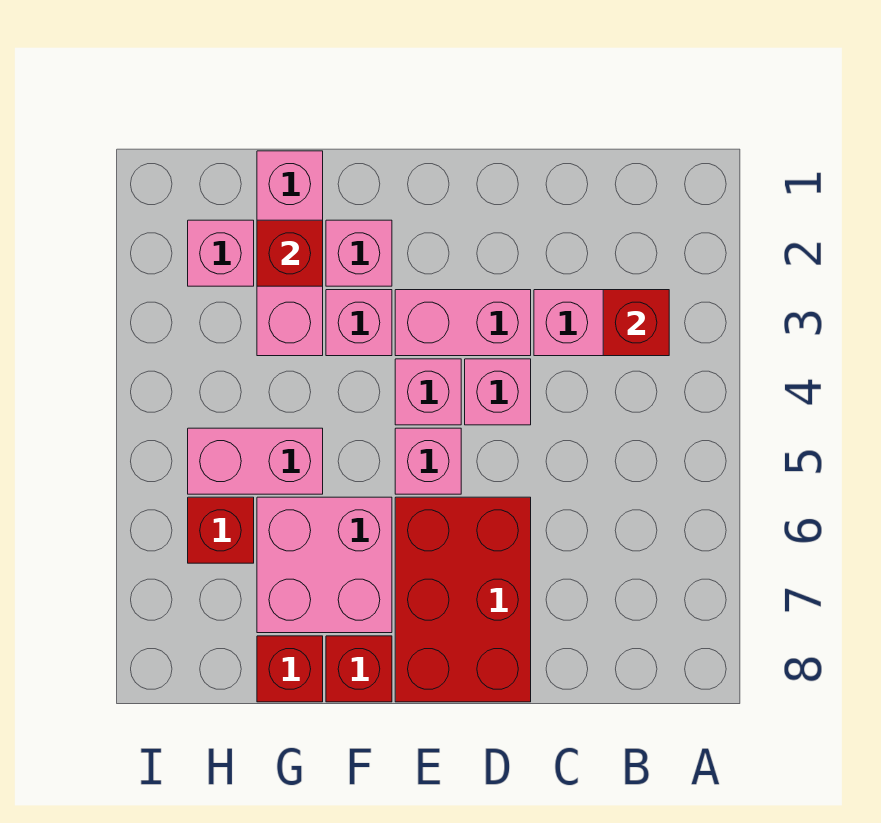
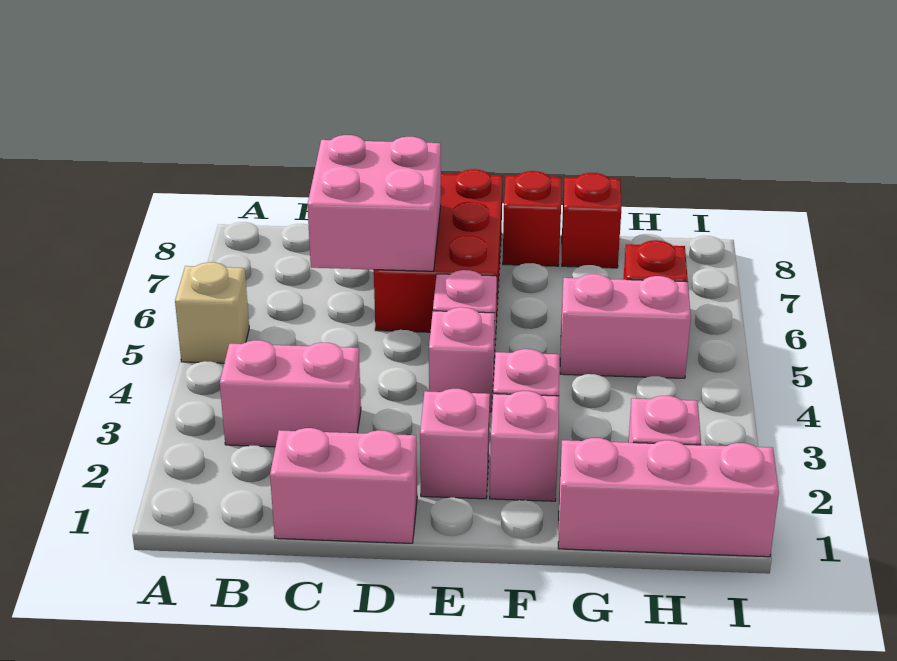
none -> tan 1x1 brick [175,262,249,363]
red 1x1 brick [603,290,669,356] -> none
pink 1x2 brick [395,290,531,356] -> pink 1x2 brick moved to [270,428,417,543]
pink 1x1 brick [465,359,531,425] -> pink 1x1 brick moved to [420,389,490,499]
pink 2x2 brick [257,497,392,633] -> pink 2x2 brick moved to [307,135,441,271]
pink 1x3 brick [257,151,323,356] -> pink 1x3 brick turned to [558,438,779,557]
red 1x1 brick [257,220,323,286] -> none

